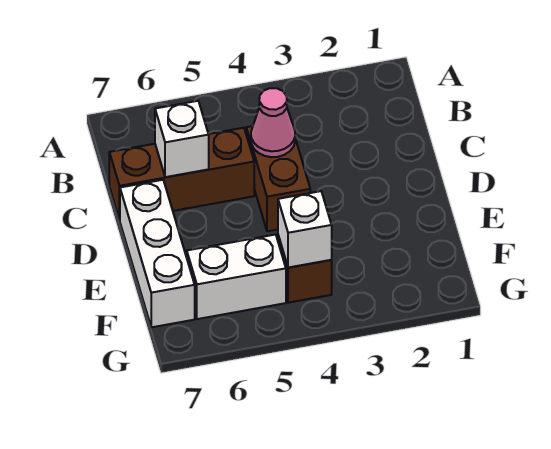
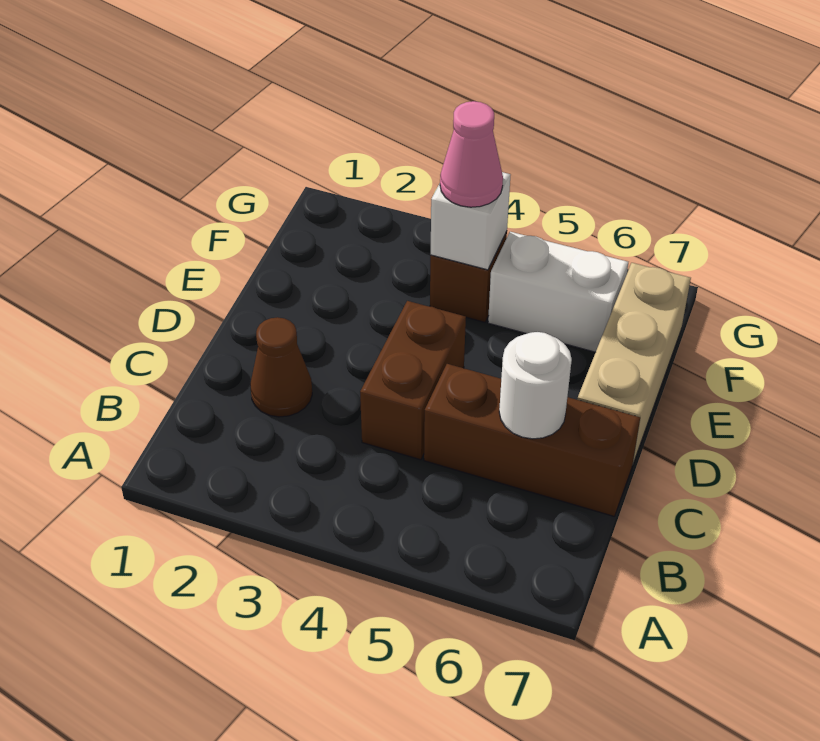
none -> brown 1x1 cone [250,317,312,417]
pink 1x1 cone [251,88,295,157] -> pink 1x1 cone moved to [440,101,503,207]
white 1x1 brick [155,101,209,177] -> white 1x1 round brick [499,332,572,439]
white 1x3 brick [120,180,195,327] -> tan 1x3 brick [577,263,691,465]

